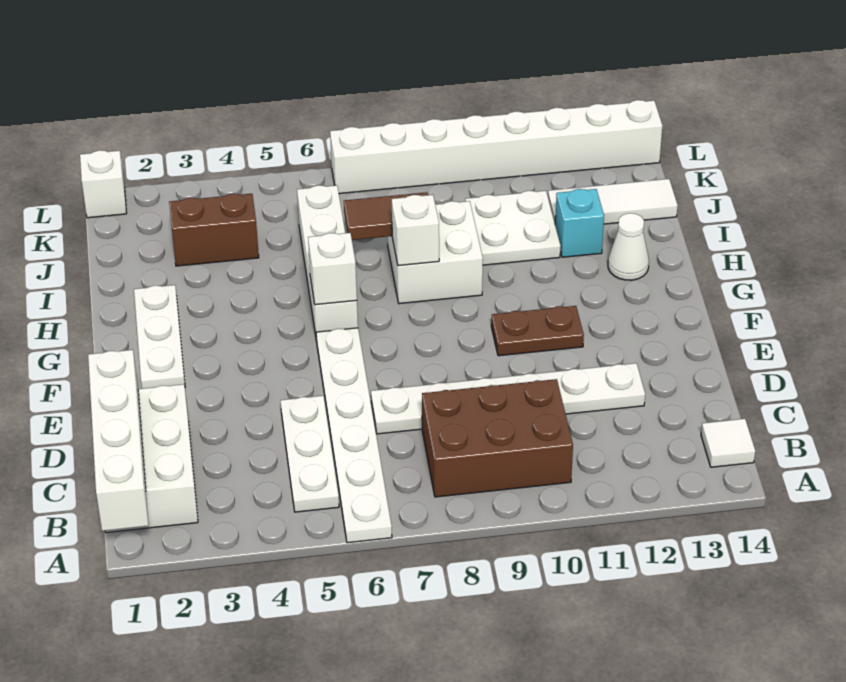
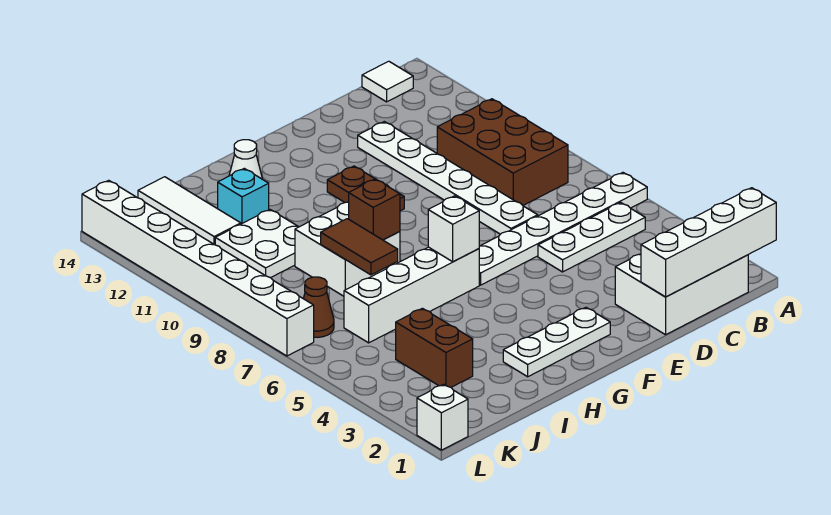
white 1x1 brick [392,195,439,266] -> brown 1x1 brick [349,179,400,240]
none -> brown 1x1 cone [303,277,334,337]

